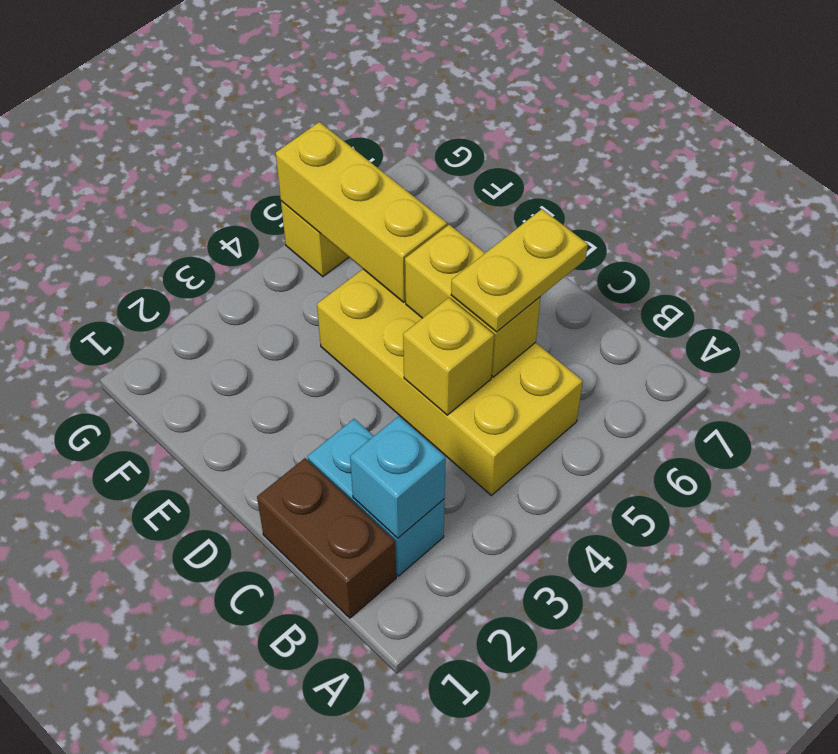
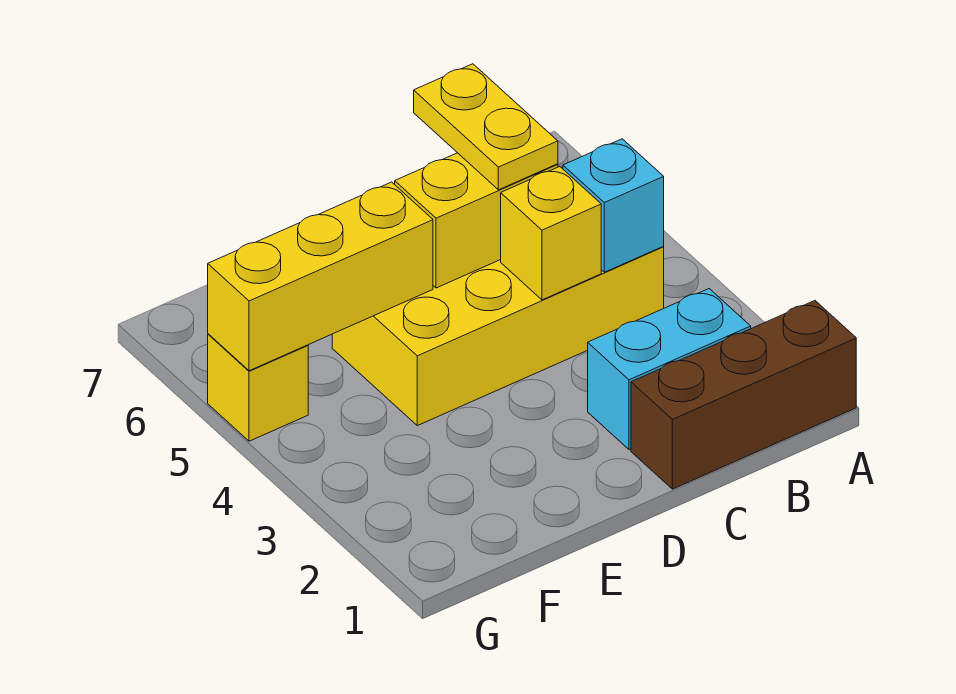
brown 1x2 brick [257,458,396,618] -> brown 1x3 brick [631,301,856,489]
cyan 1x1 brick [350,416,446,538] -> cyan 1x1 brick moved to [563,139,664,272]

